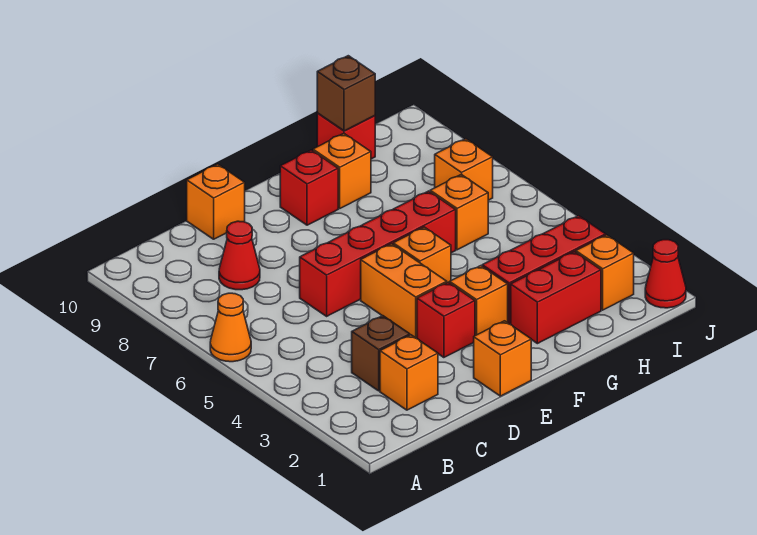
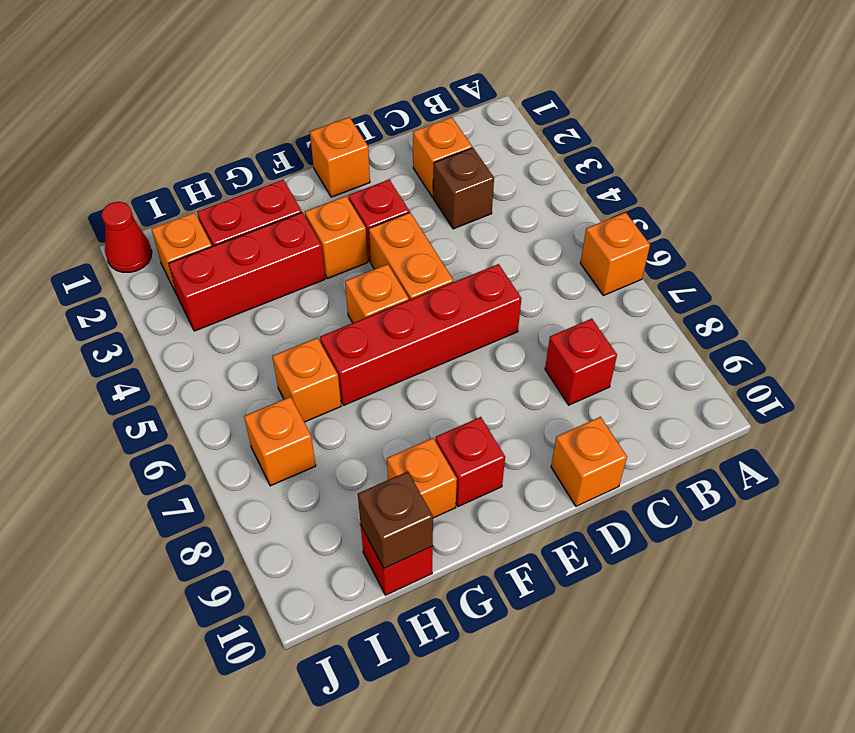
orange 1x1 cone [210,293,251,362] -> orange 1x1 brick [580,212,650,296]
red 1x1 cone [219,221,260,290] -> red 1x1 brick [545,319,617,405]

